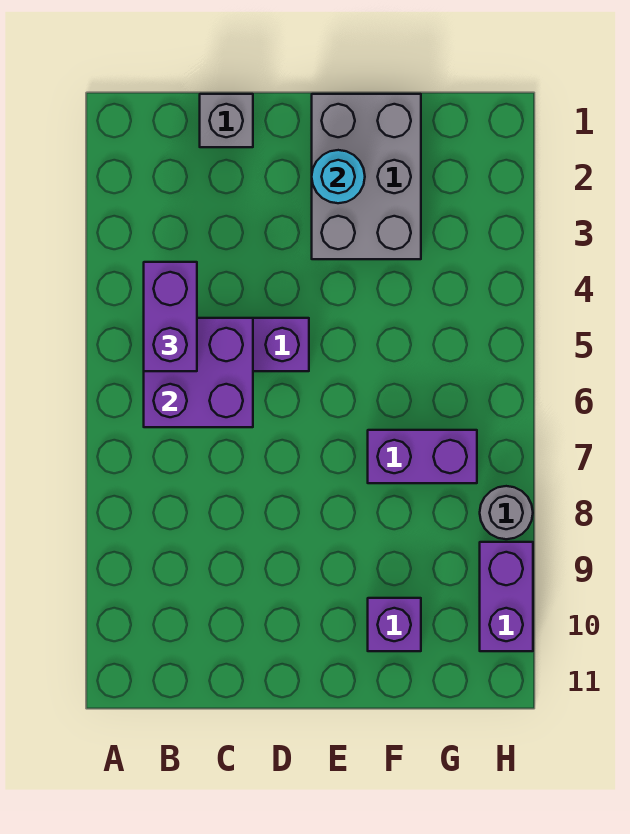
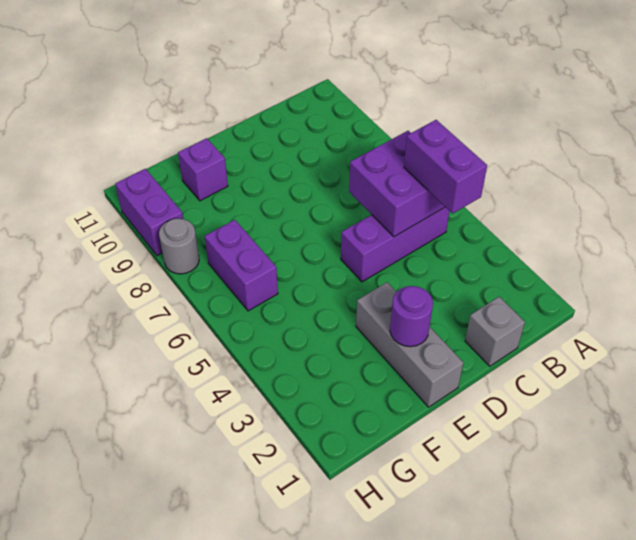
grey 2x3 brick [312,94,421,259] -> grey 1x3 brick [356,282,463,407]
cyan 1x1 round brick [312,150,365,203] -> purple 1x1 round brick [390,286,433,347]
purple 1x2 brick [368,430,477,483] -> purple 1x2 brick turned to [205,220,278,311]

